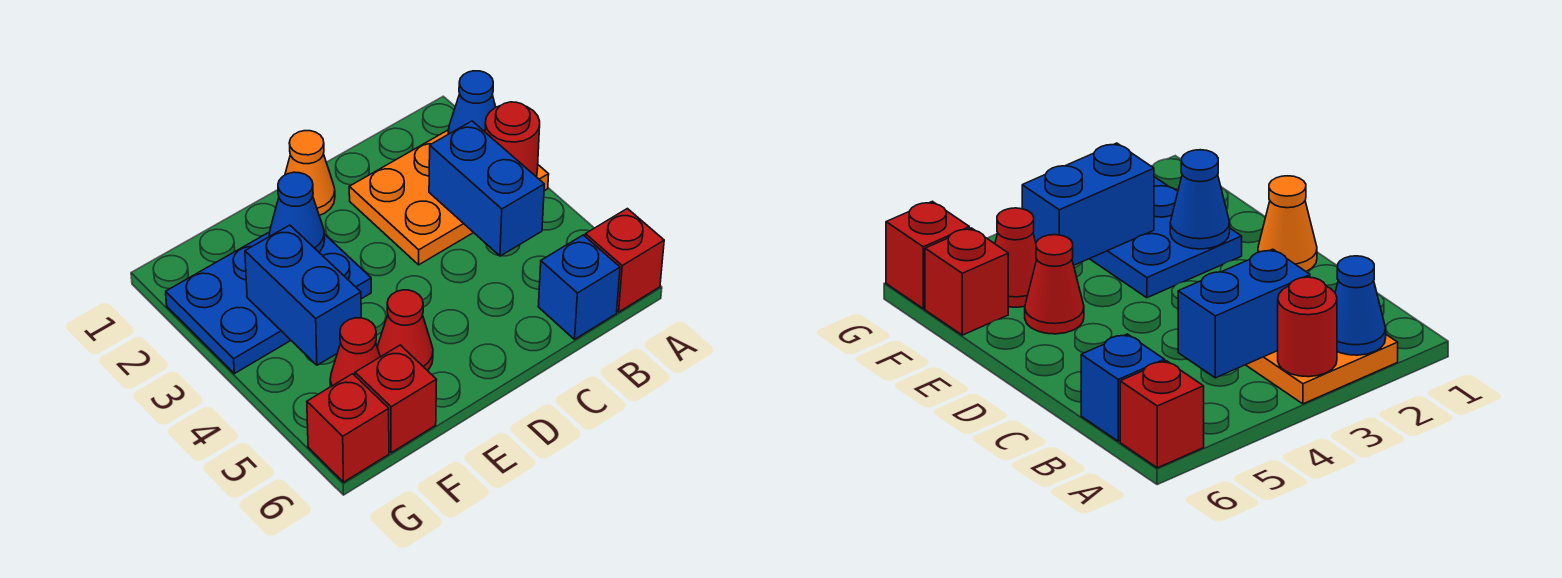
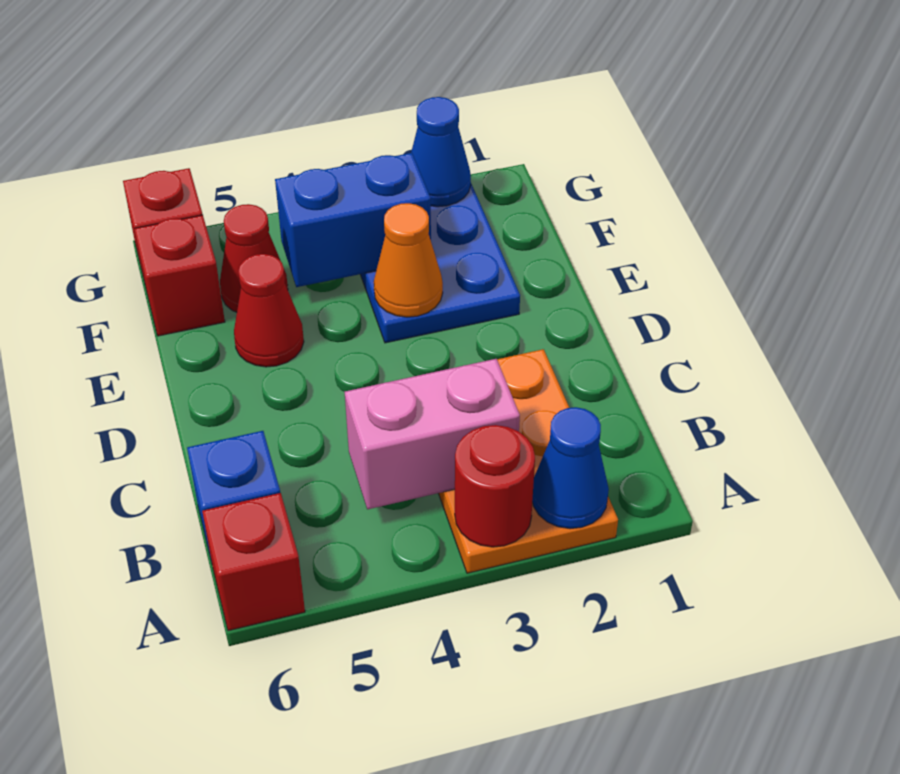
blue 1x2 brick [429,121,544,256] -> pink 1x2 brick [345,359,520,509]
orange 1x1 cone [285,131,335,215] -> orange 1x1 cone moved to [374,203,443,317]
blue 1x1 cone [269,172,325,252] -> blue 1x1 cone moved to [411,97,471,207]

